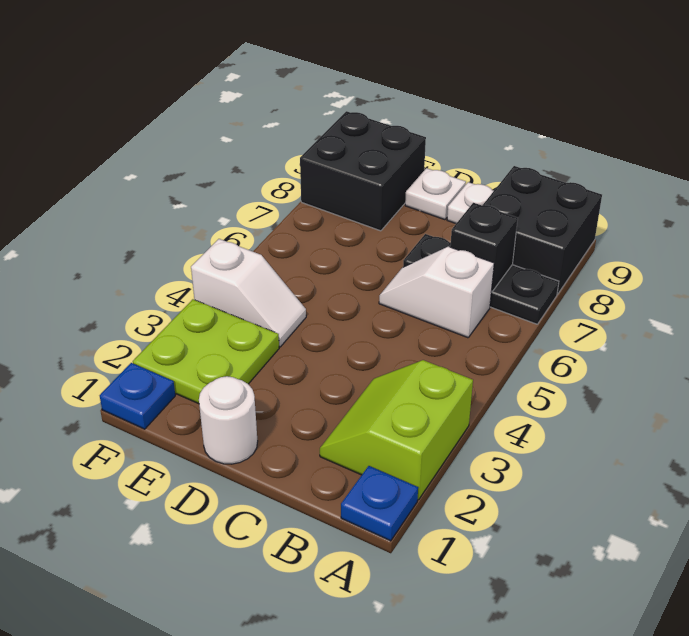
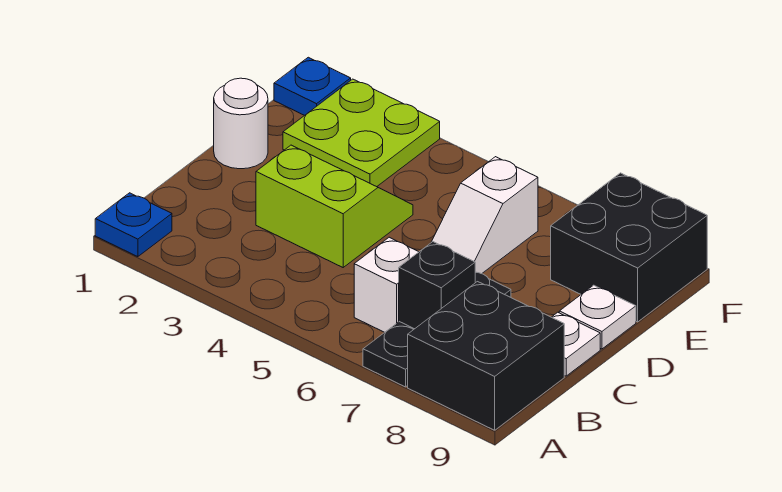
lime 2x2 slope [320,360,473,500] -> lime 2x2 slope moved to [256,145,413,267]
white 1x2 slope [191,239,306,347] -> white 1x2 slope moved to [432,157,538,274]

